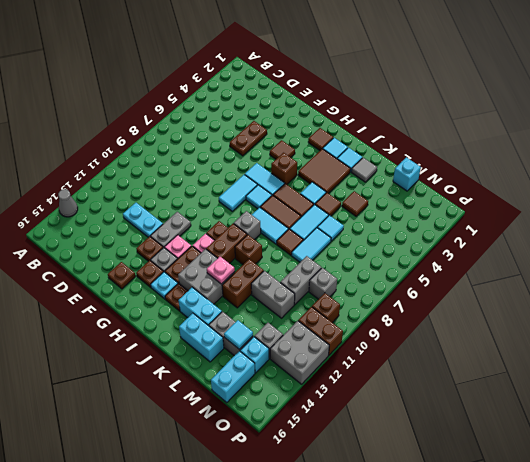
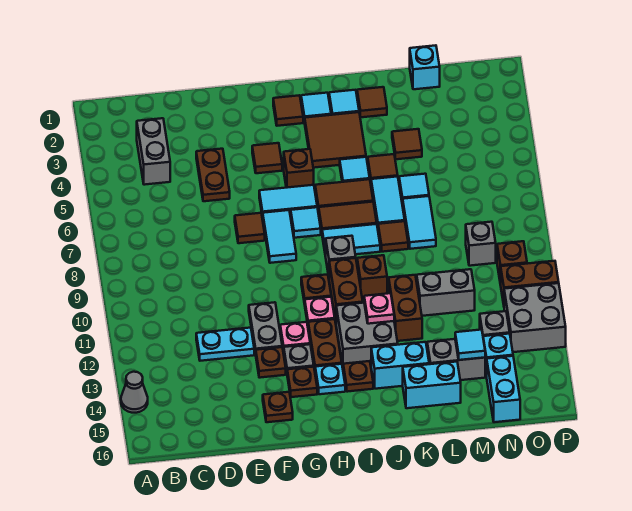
none -> brown 1x1 tile [235,213,265,243]
grey 1x1 tile [351,158,377,182] -> brown 1x1 tile [357,87,387,117]
grey 1x2 brick [280,256,321,305] -> grey 1x2 brick moved to [137,118,170,185]

